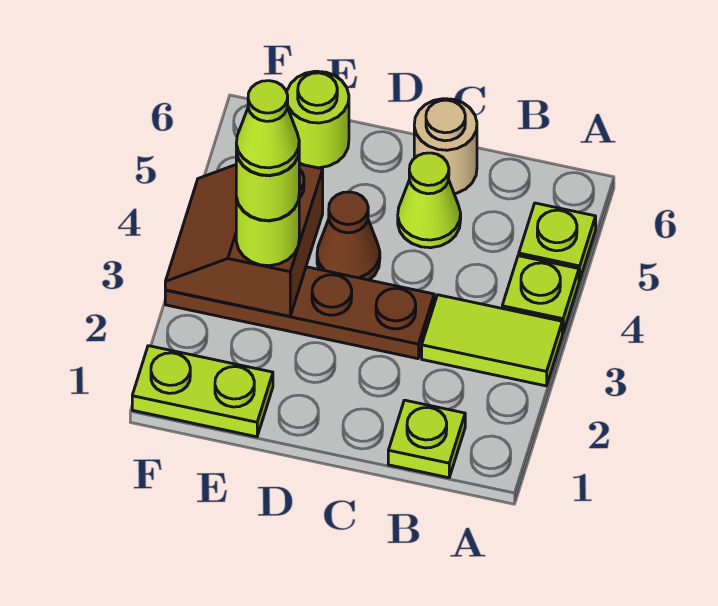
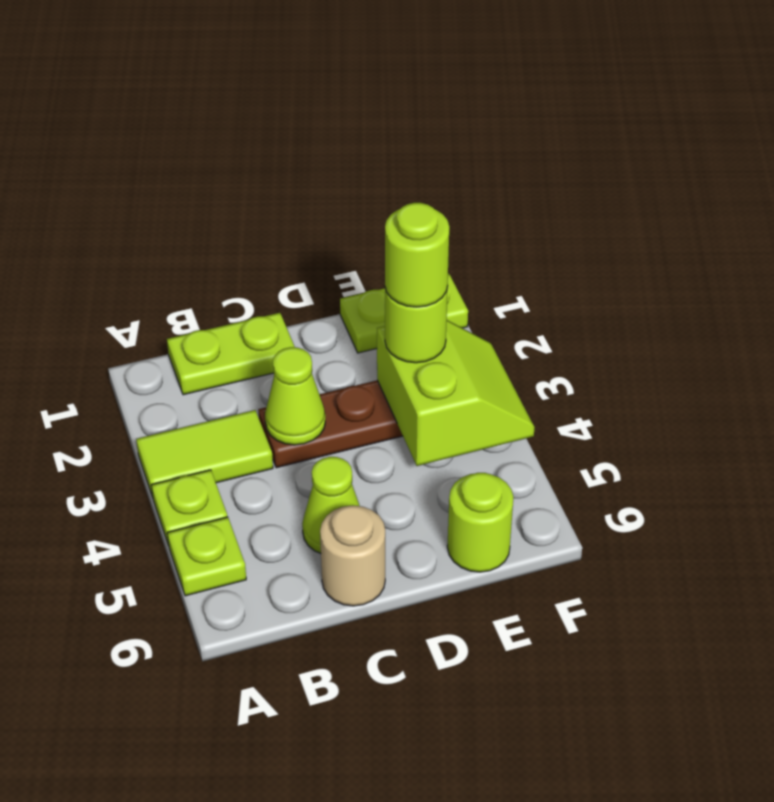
lime 1x1 plate [388,400,465,478] -> lime 1x2 plate [167,313,295,395]
brown 1x1 cone [317,192,380,280] -> none
brown 2x2 slope [165,164,323,316] -> lime 2x2 slope [377,320,535,466]
lime 1x1 cone [236,81,299,175] -> lime 1x1 cone moved to [265,347,325,445]

